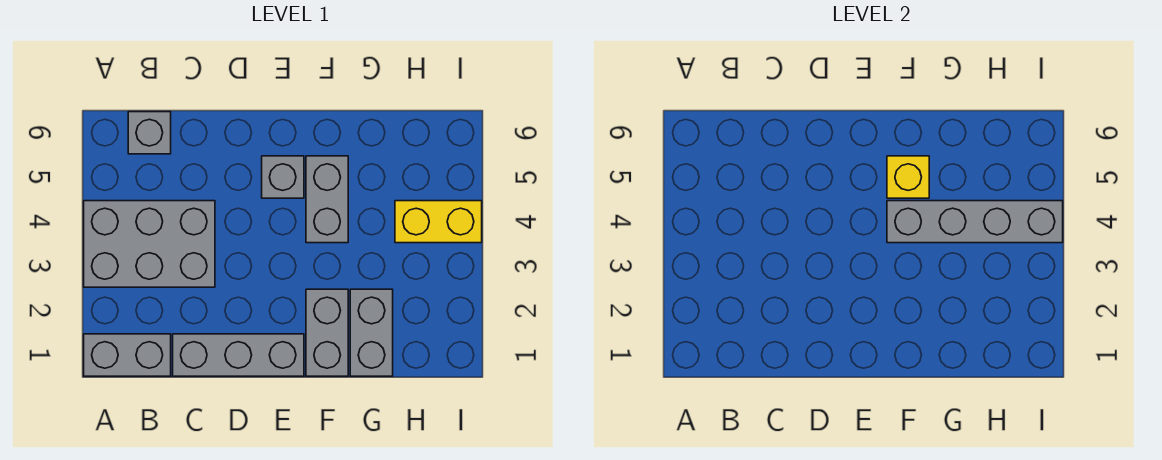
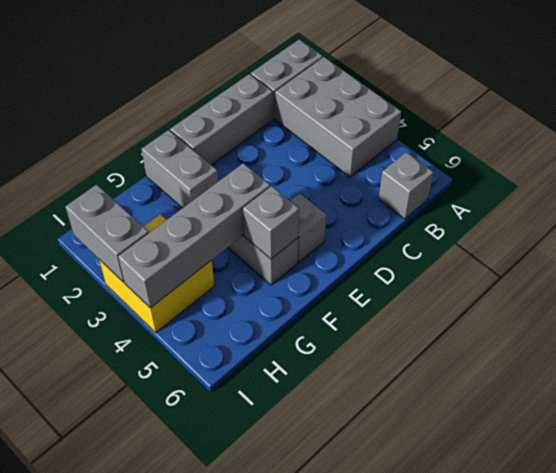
grey 2x3 brick [84,201,215,287] -> grey 2x3 brick turned to [275,57,401,177]
yellow 1x1 brick [887,156,929,198] -> grey 1x1 brick [243,186,299,259]
grey 1x2 brick [350,289,393,376] -> grey 1x2 brick moved to [65,185,149,282]
yellow 1x2 brick [395,201,482,243] -> yellow 2x2 brick [99,215,214,333]

